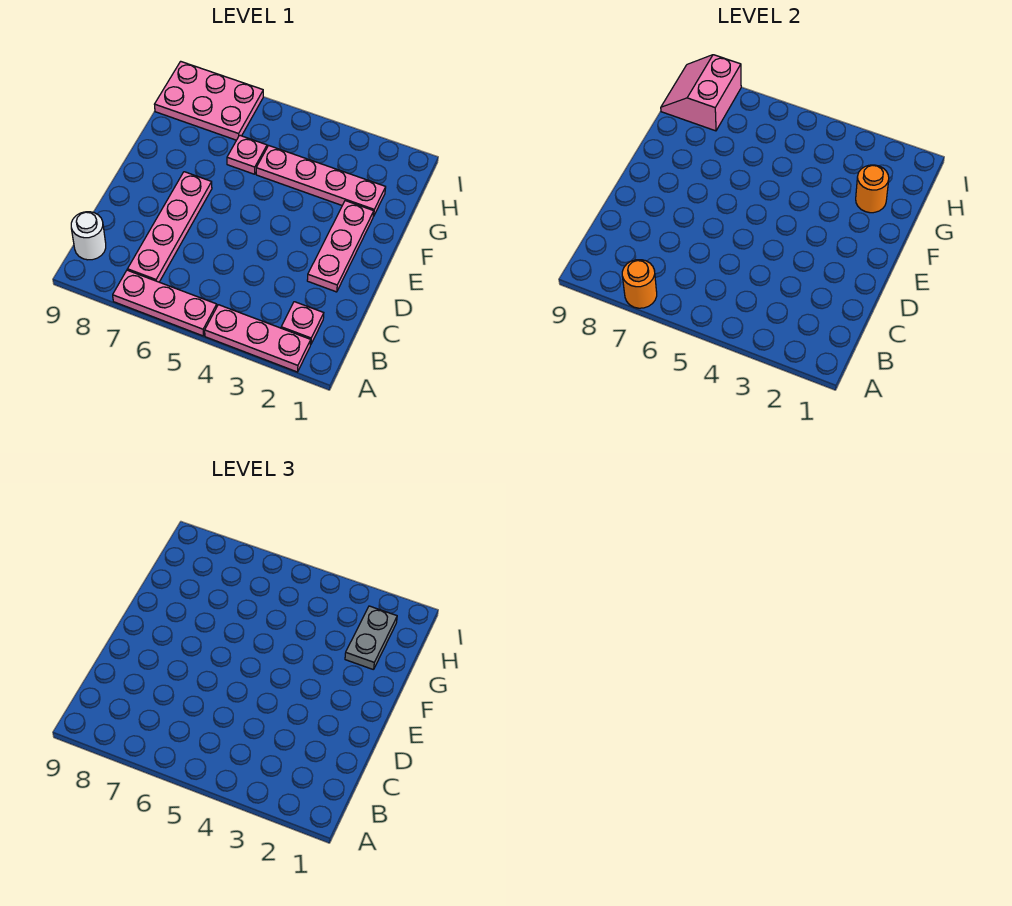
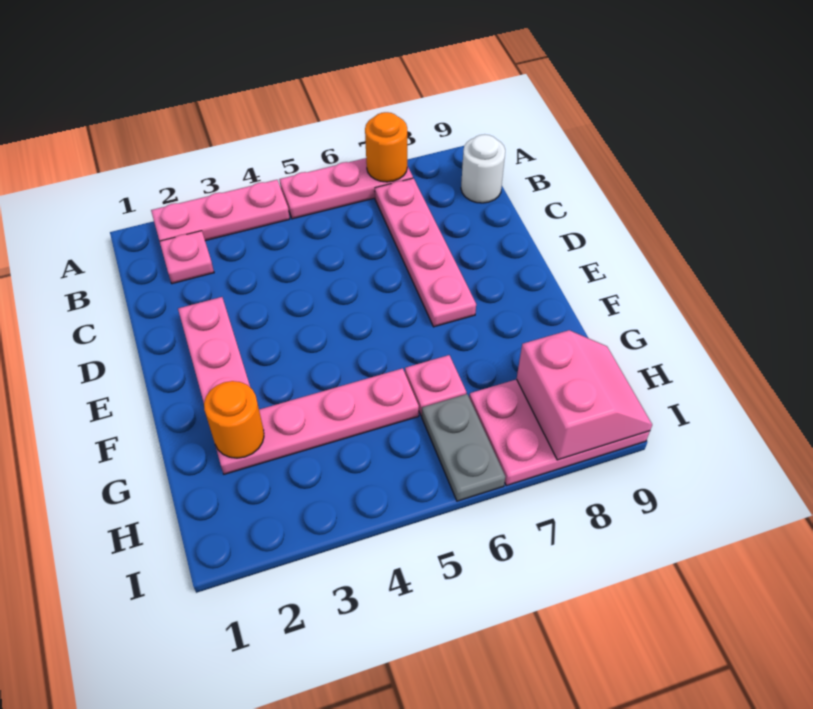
grey 1x2 plate [345,606,397,670] -> grey 1x2 plate moved to [422,394,505,501]

